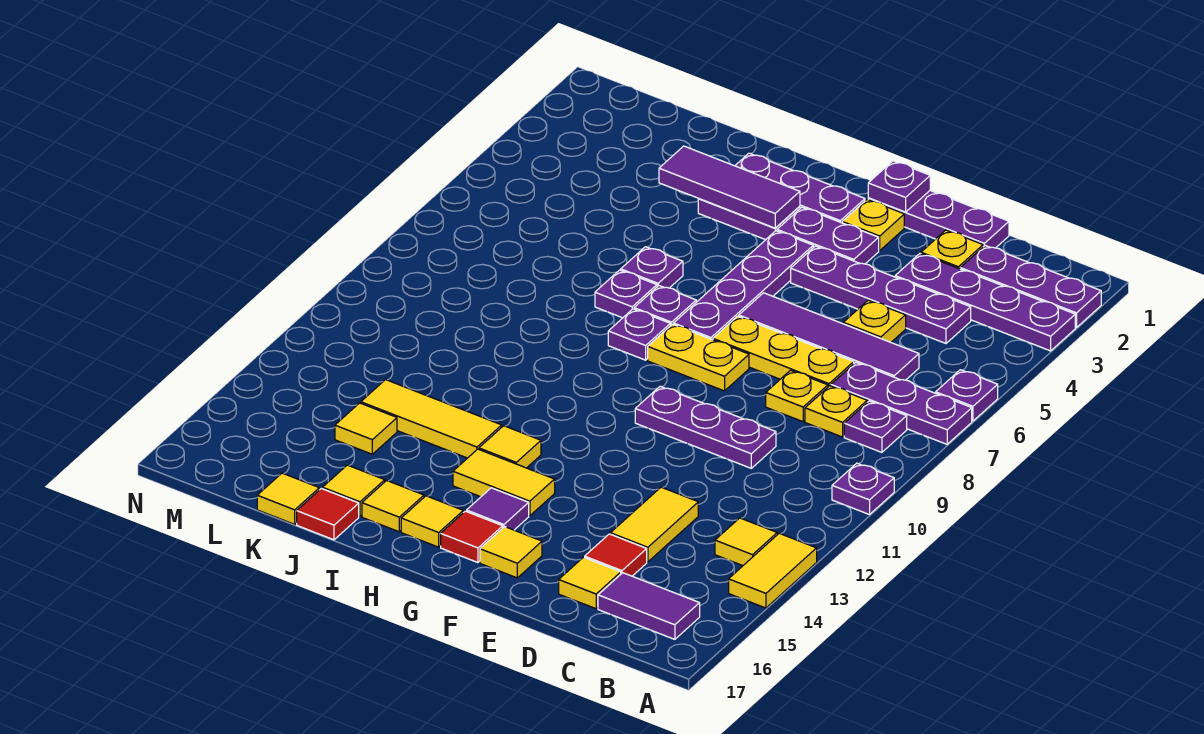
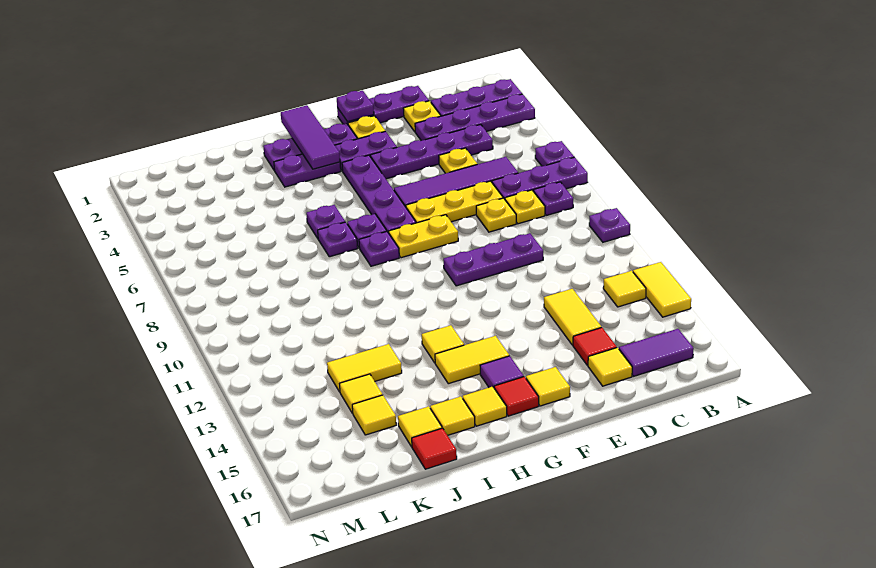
purple 1x3 tile [659,146,800,228] -> purple 1x3 tile turned to [281,105,340,169]
yellow 1x3 tile [361,380,502,458] -> yellow 1x2 tile [327,344,402,392]
yellow 1x1 tile [257,473,319,524] -> yellow 1x1 tile moved to [352,395,396,435]

